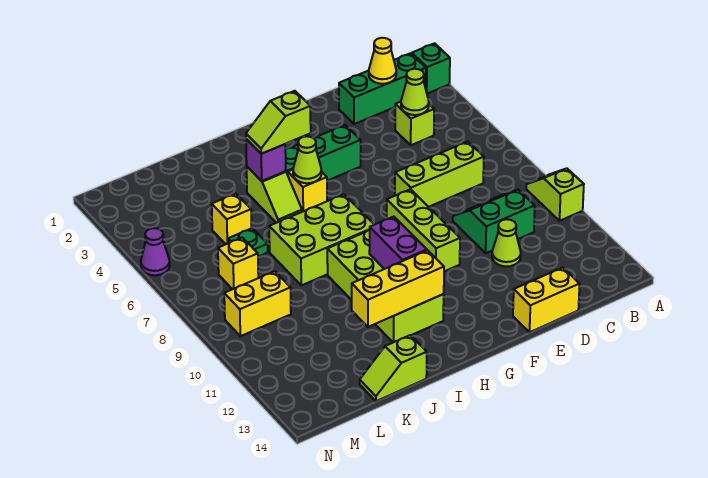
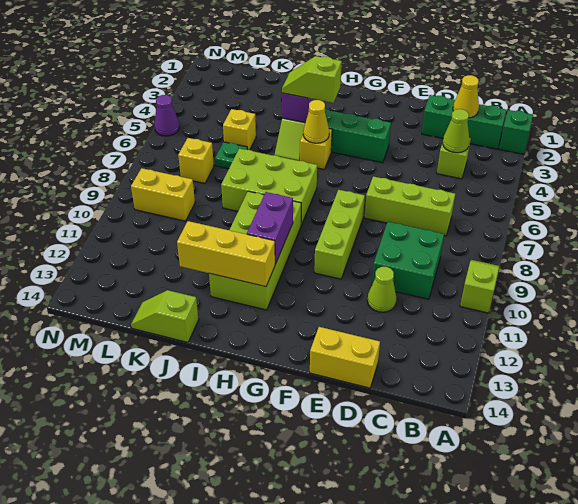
green 2x2 slope [453,190,535,253] -> green 2x2 brick [372,222,444,299]
lime 1x1 cone [293,136,321,183] -> yellow 1x1 cone [303,100,329,143]

